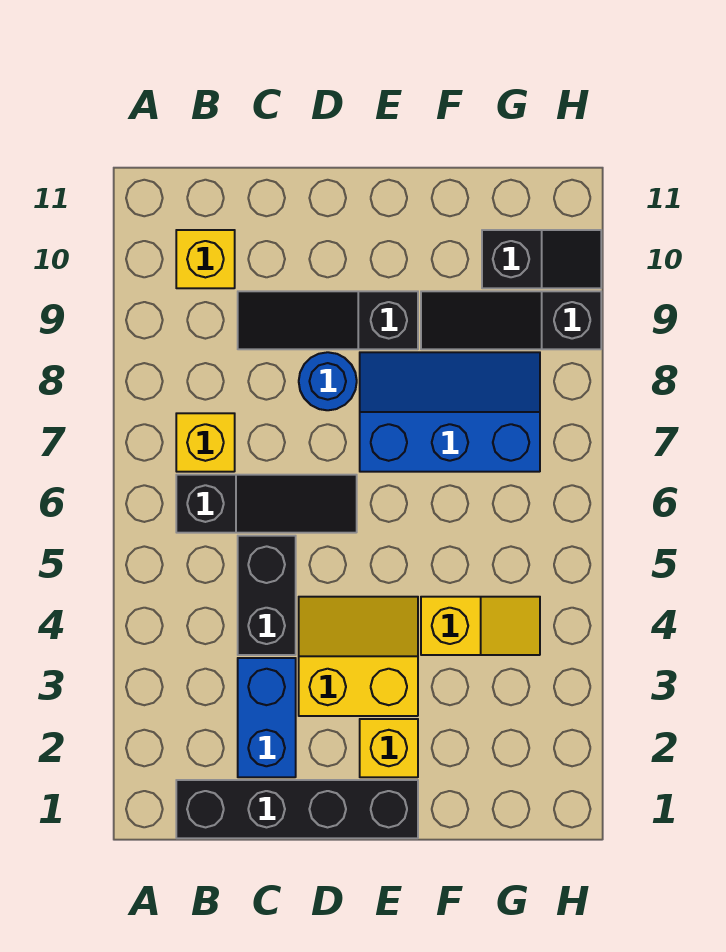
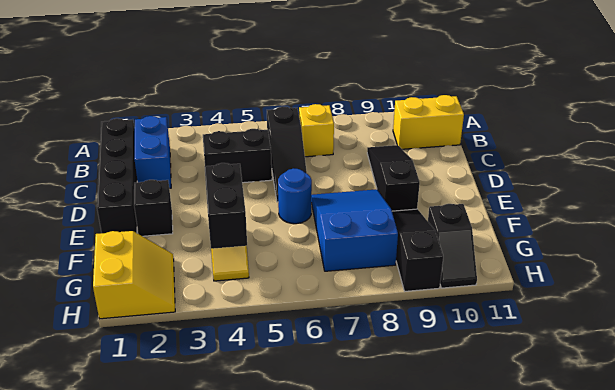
yellow 1x1 brick [176,230,235,288] -> yellow 1x2 brick [393,95,464,149]
blue 1x2 brick [238,658,296,777] -> blue 1x2 brick turned to [134,116,171,188]
yellow 2x2 slope [299,597,418,716] -> yellow 2x2 slope moved to [93,231,175,319]
blue 1x1 round brick [299,352,357,410] -> blue 1x1 round brick moved to [278,168,312,224]
yellow 1x1 brick [360,719,418,777] -> black 1x1 brick [134,180,173,236]
blue 2x3 slope [360,352,540,472] -> blue 2x3 slope turned to [311,189,398,271]
none -> black 1x2 brick [205,163,247,249]

